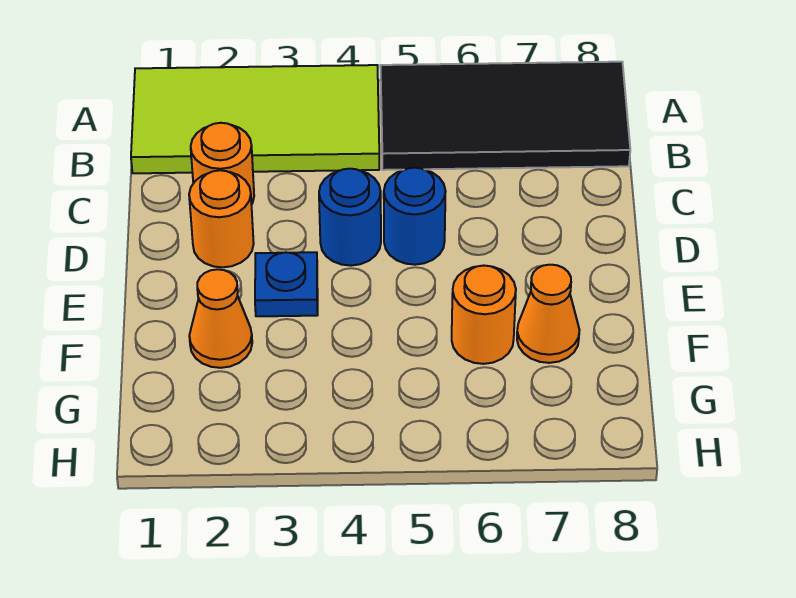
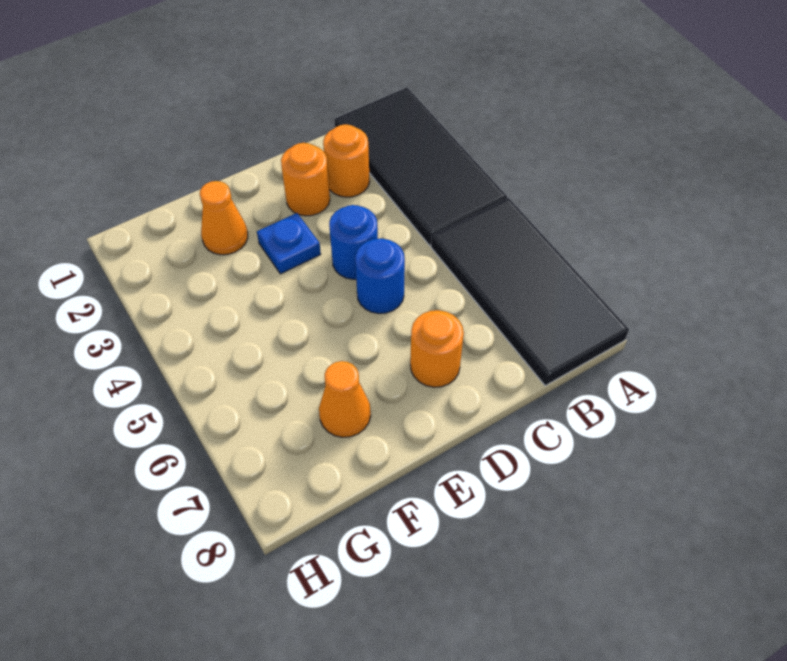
lime 2x4 tile [131,65,379,173] -> black 2x4 tile [334,87,507,245]
orange 1x1 round brick [452,266,516,364] -> orange 1x1 round brick moved to [410,310,464,387]

